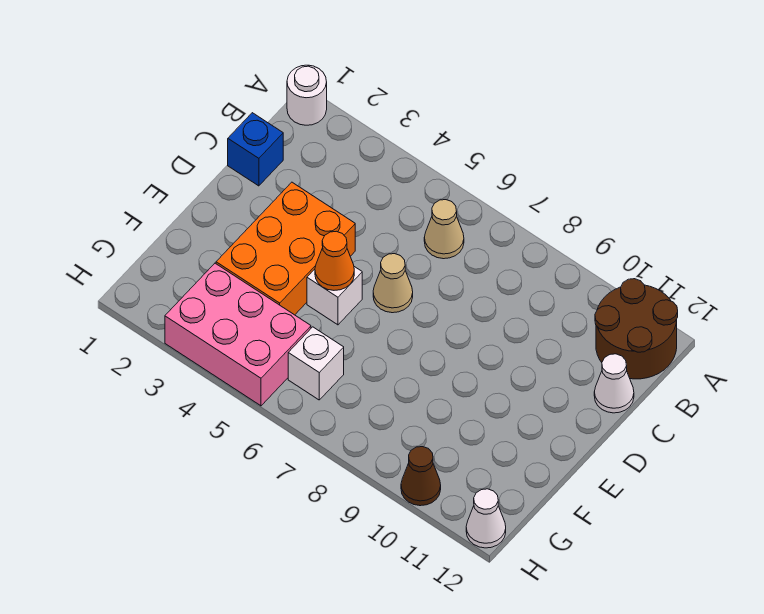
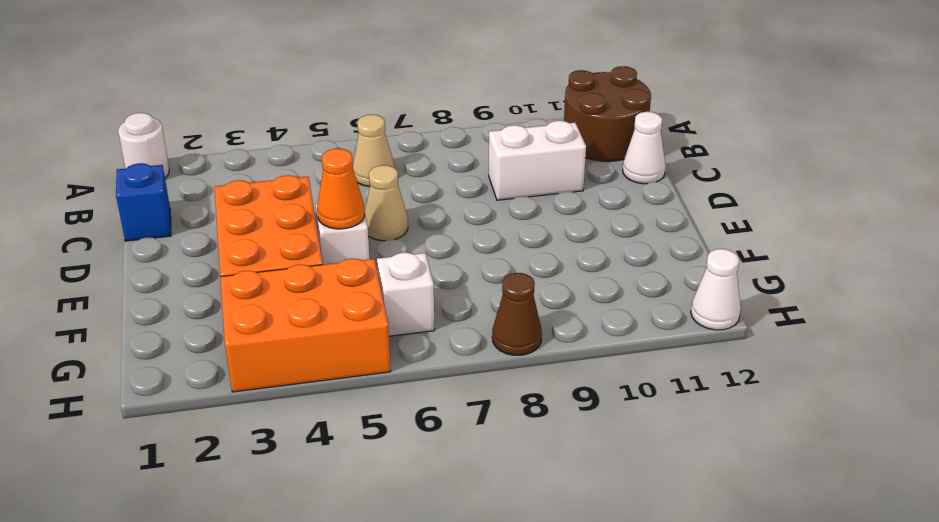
none -> white 1x2 brick [489,121,586,200]
pink 2x3 brick [165,263,311,406] -> orange 2x3 brick [220,259,391,392]
brown 1x1 cone [401,447,441,506] -> brown 1x1 cone moved to [492,273,542,355]

